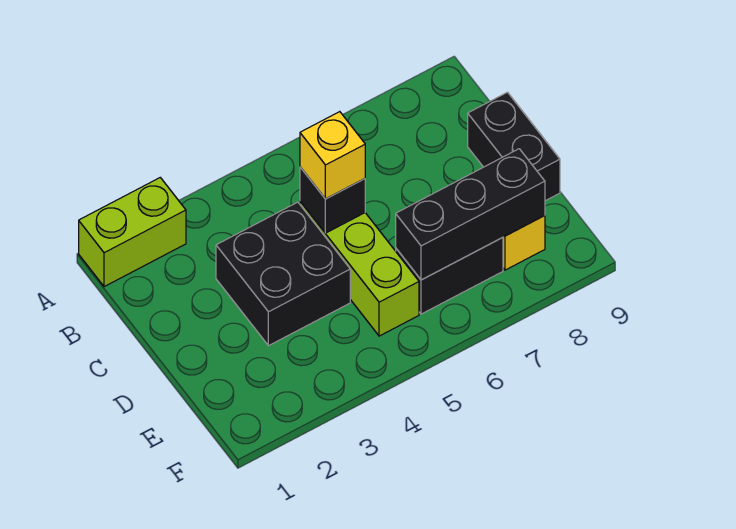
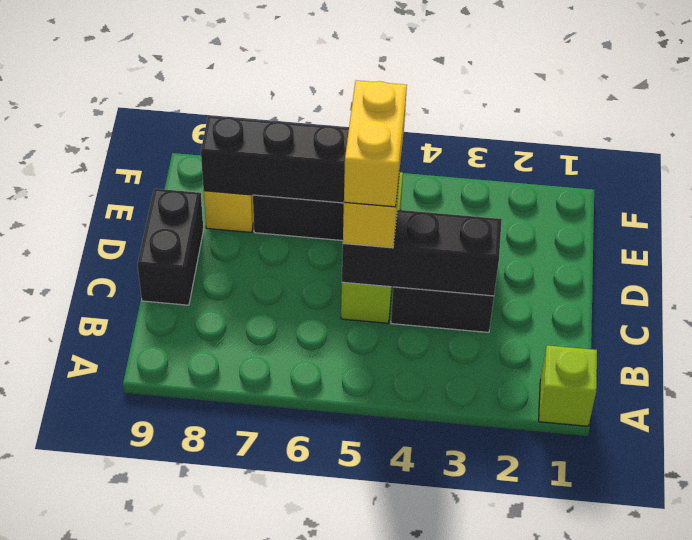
lime 1x2 brick [79,178,186,287] -> lime 1x1 brick [539,345,597,426]
black 1x1 brick [300,167,365,233] -> black 1x3 brick [342,210,502,296]
none -> yellow 1x2 brick [344,80,407,207]

